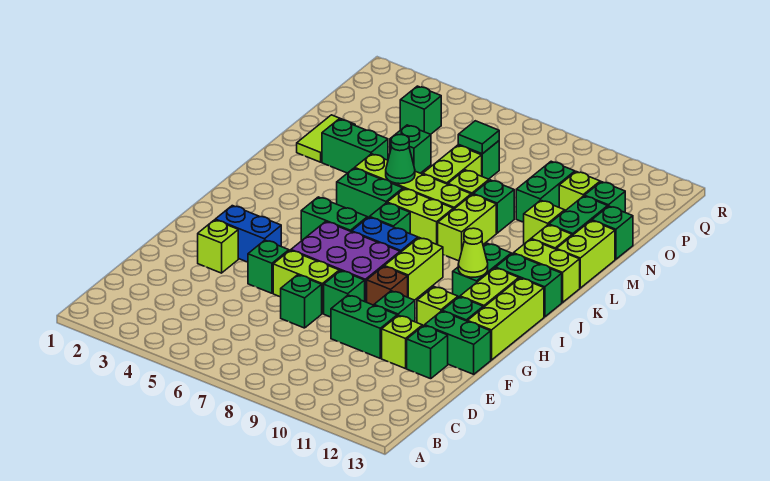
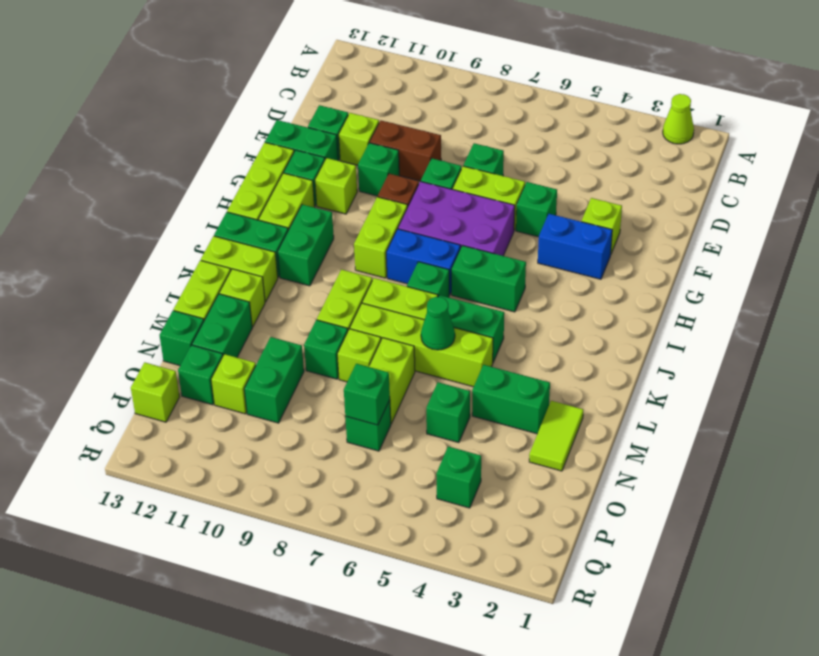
green 1x2 brick [331,295,397,358] -> brown 1x2 brick [370,120,441,181]
lime 1x1 cone [458,228,488,277] -> lime 1x1 cone moved to [663,94,694,144]
lime 1x1 brick [524,200,565,244] -> lime 1x1 brick moved to [131,362,180,422]
green 1x1 tile [458,121,499,154] -> green 1x1 brick [344,364,390,425]

